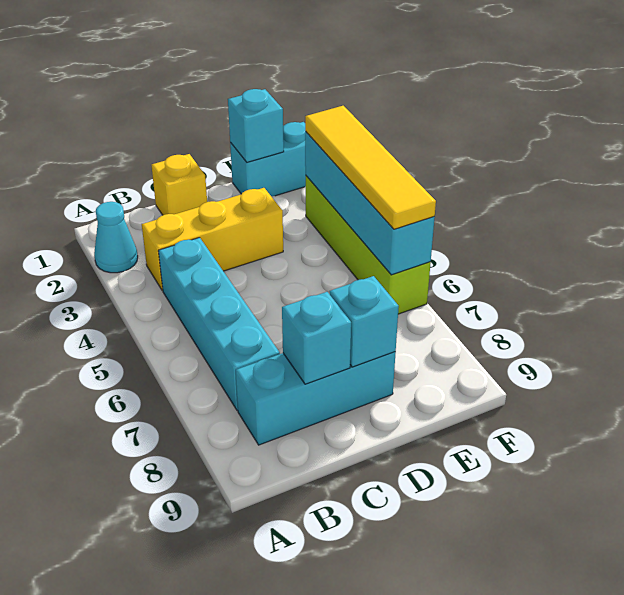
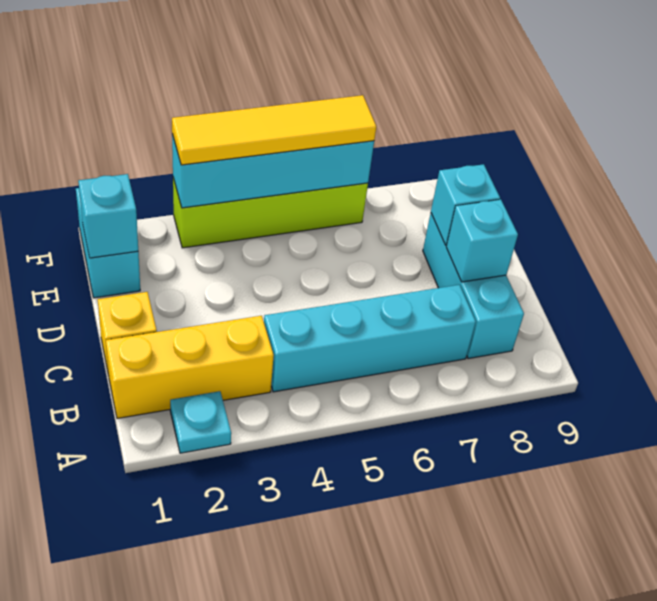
cyan 1x1 cone [94,202,138,273] -> cyan 1x1 plate [170,391,231,453]
yellow 1x3 brick [142,188,283,291] -> yellow 1x3 brick turned to [106,316,274,419]

